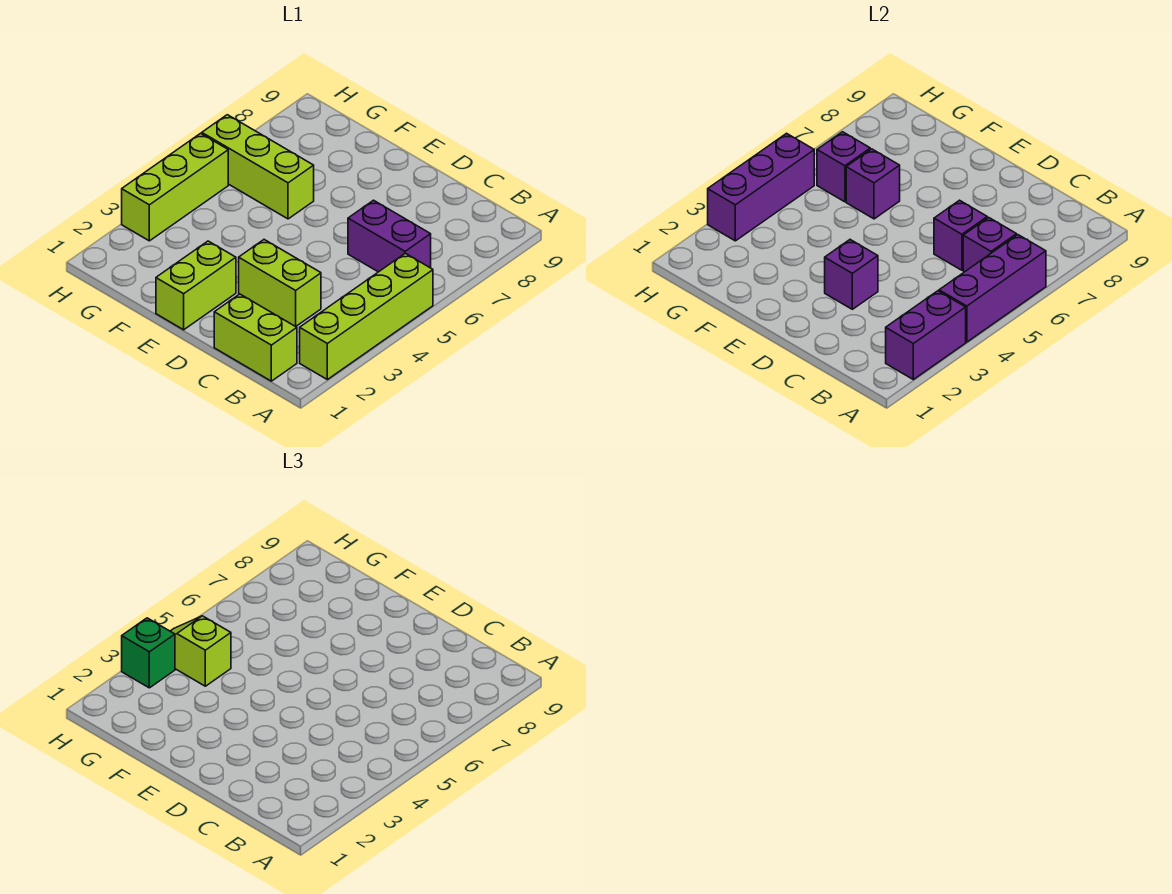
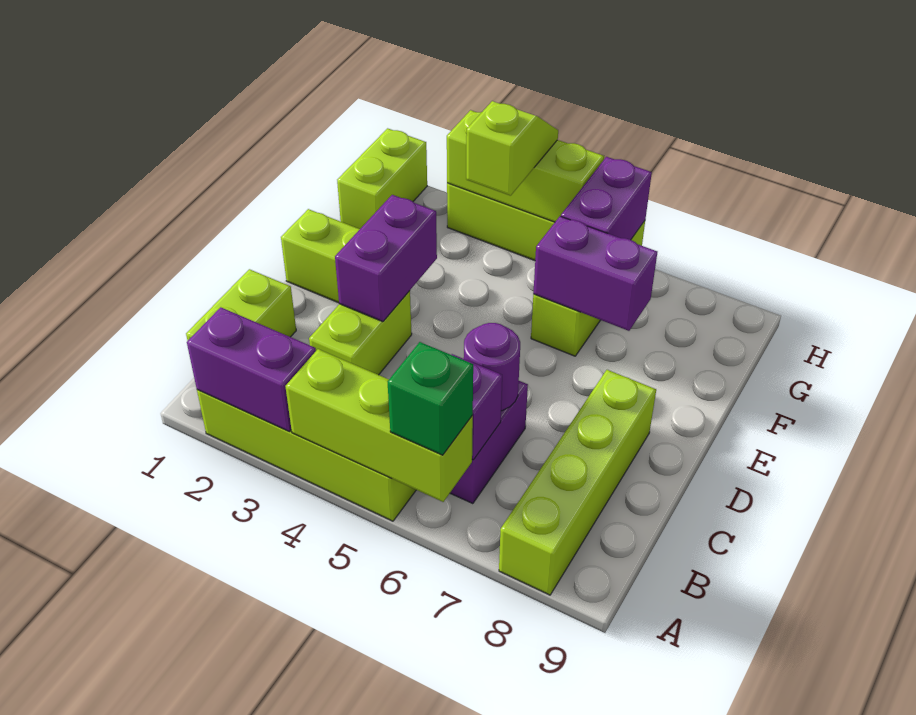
purple 1x3 brick [939,235,1046,342] -> lime 1x3 brick [285,349,473,502]
none -> lime 1x4 brick [499,370,656,595]
purple 1x1 brick [934,200,987,270] -> purple 1x1 round brick [464,323,520,411]
purple 1x1 brick [825,240,878,309] -> purple 1x2 brick [335,195,437,322]
purple 1x1 brick [846,149,900,219] -> purple 1x2 brick [533,216,657,331]
none -> lime 1x2 brick [337,128,427,229]
purple 1x1 brick [817,132,870,202] -> purple 1x2 brick [561,157,652,240]
purple 1x3 brick [708,133,814,241] -> lime 1x3 brick [447,110,604,222]
green 1x1 brick [122,618,175,688] -> green 1x1 brick moved to [388,342,473,455]

